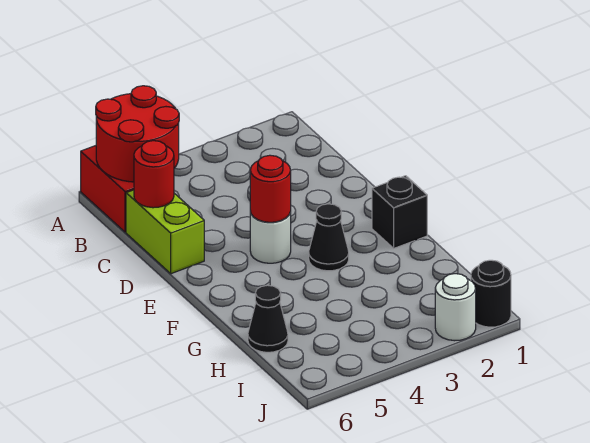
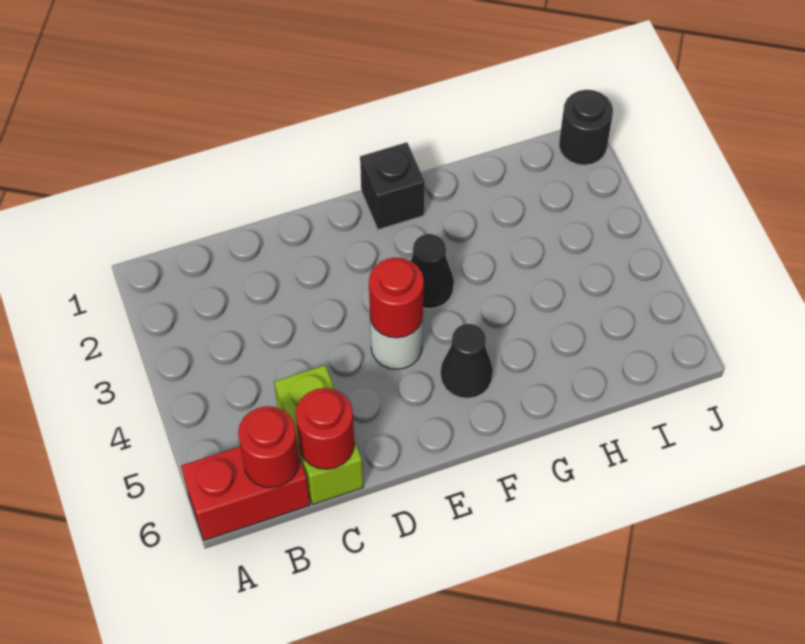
red 2x2 round brick [96,86,179,182] -> red 1x1 round brick [238,406,299,488]
lime 1x2 brick [126,190,204,274] -> lime 1x2 brick turned to [274,365,363,504]
black 1x1 cone [248,285,288,352] -> black 1x1 cone moved to [441,324,493,398]
white 1x1 round brick [435,274,476,341] -> none

